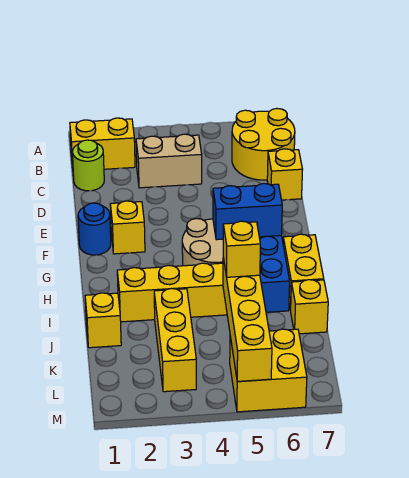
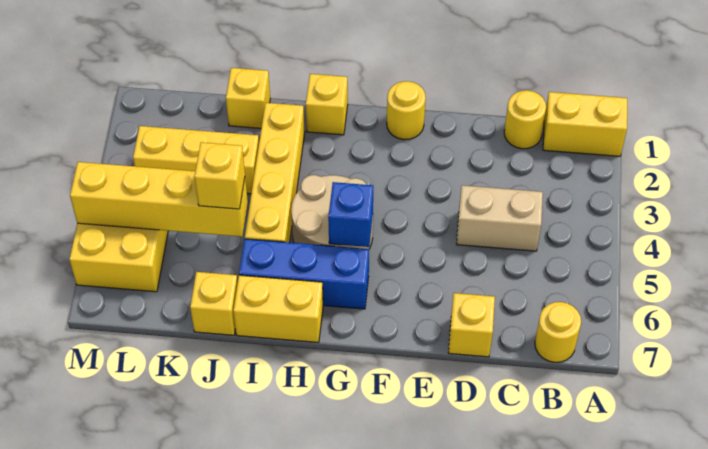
yellow 1x2 brick [70,118,135,169] -> yellow 1x2 brick turned to [543,92,627,156]
yellow 2x2 round brick [232,108,295,180] -> yellow 1x1 round brick [535,302,581,362]
lime 1x1 round brick [72,140,104,191] -> yellow 1x1 round brick [504,90,546,149]
tan 1x2 brick [136,134,202,188] -> tan 1x2 brick turned to [457,185,543,251]
blue 1x1 round brick [78,203,111,255] -> yellow 1x1 round brick [387,81,426,140]
yellow 1x1 brick [110,201,145,254] -> yellow 1x1 brick moved to [306,74,348,135]
blue 1x2 brick [213,184,282,240] -> blue 1x1 brick [328,182,373,247]

